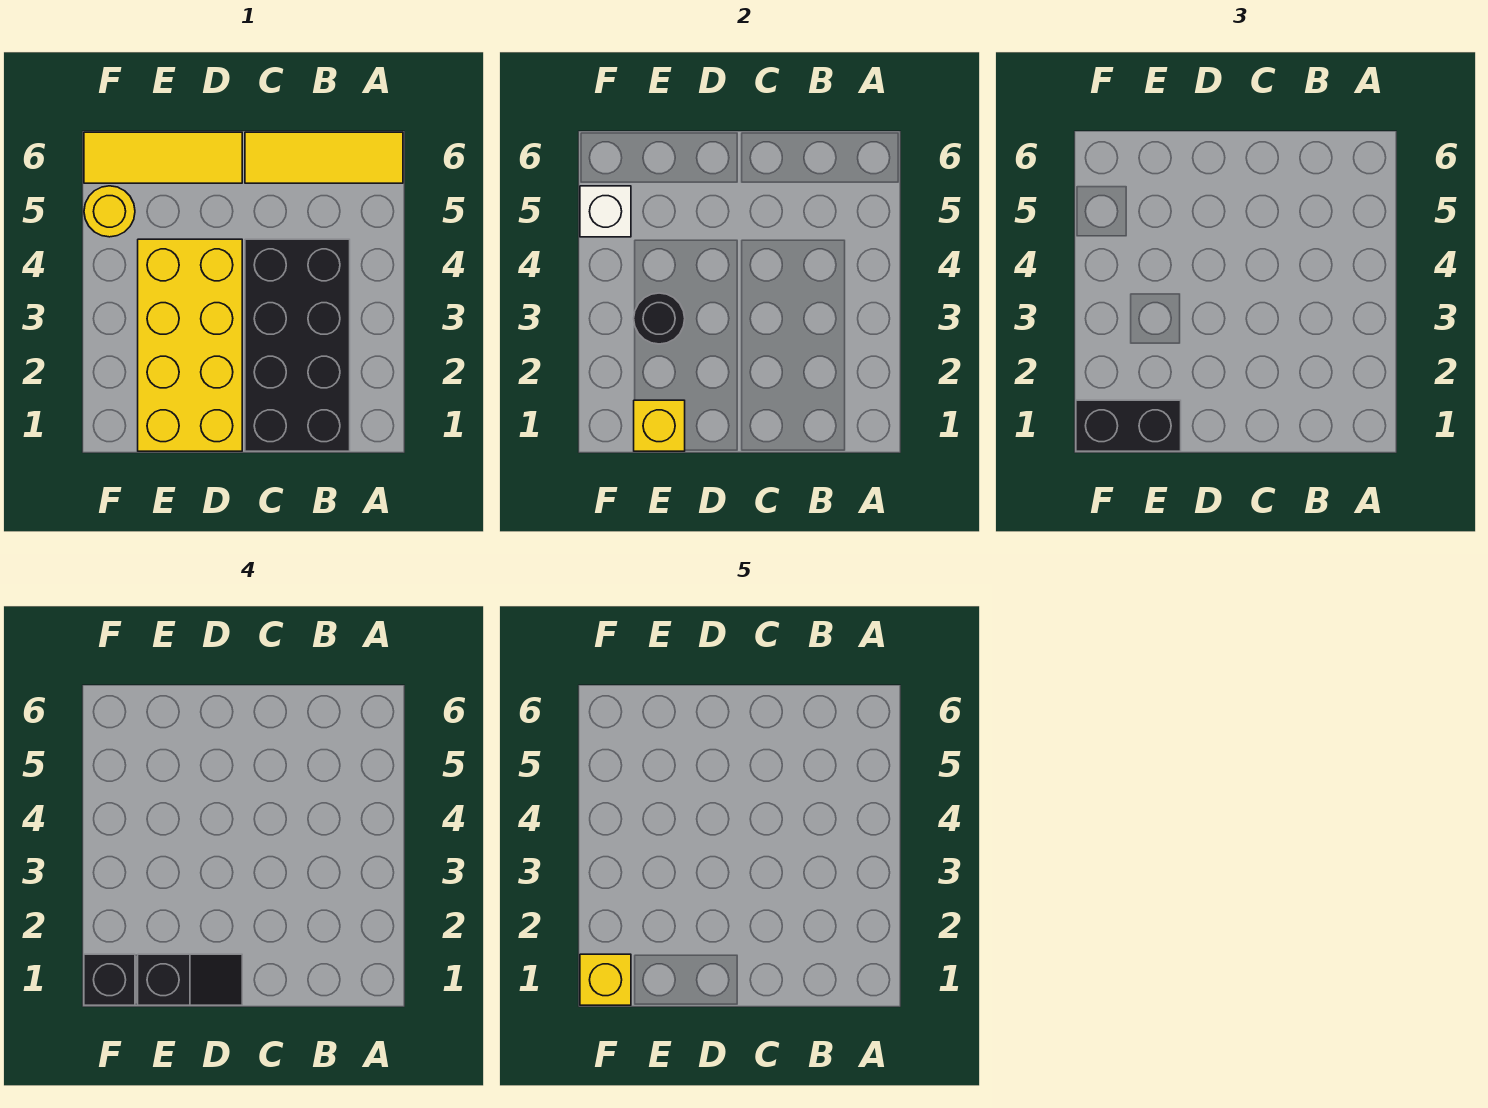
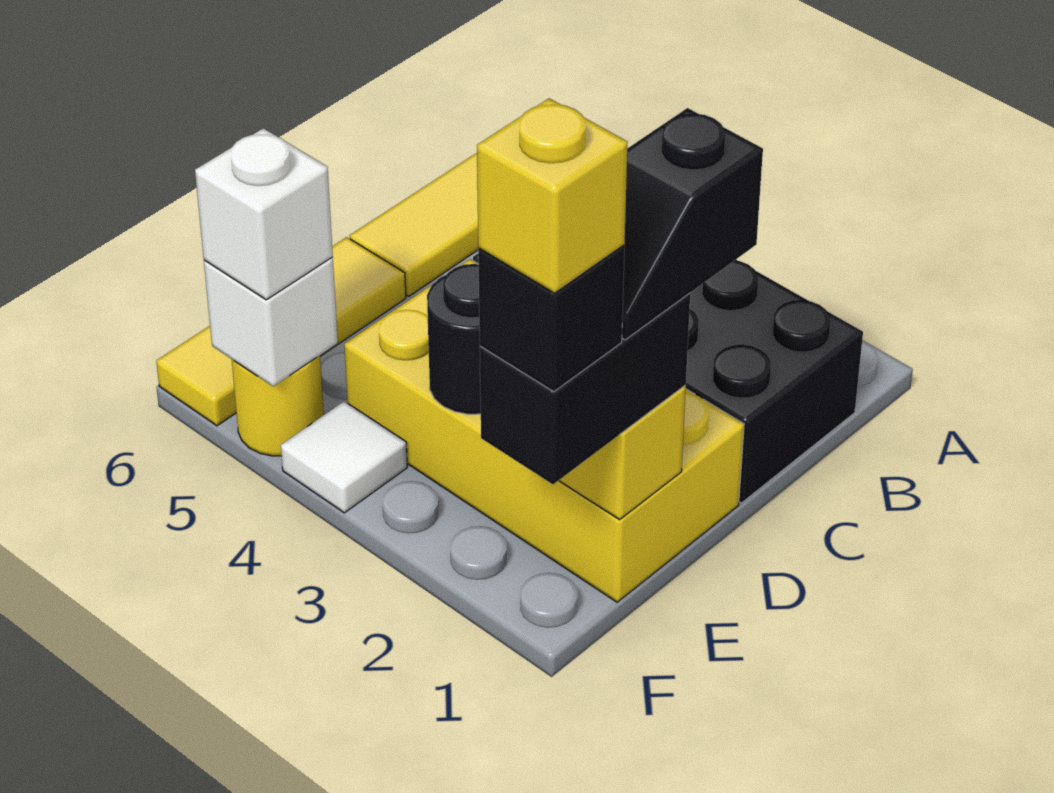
black 1x2 slope [138,954,242,1005] -> black 1x2 slope turned to [622,108,763,340]
none -> white 1x1 tile [281,401,407,513]
none -> white 1x1 brick [195,128,333,300]

